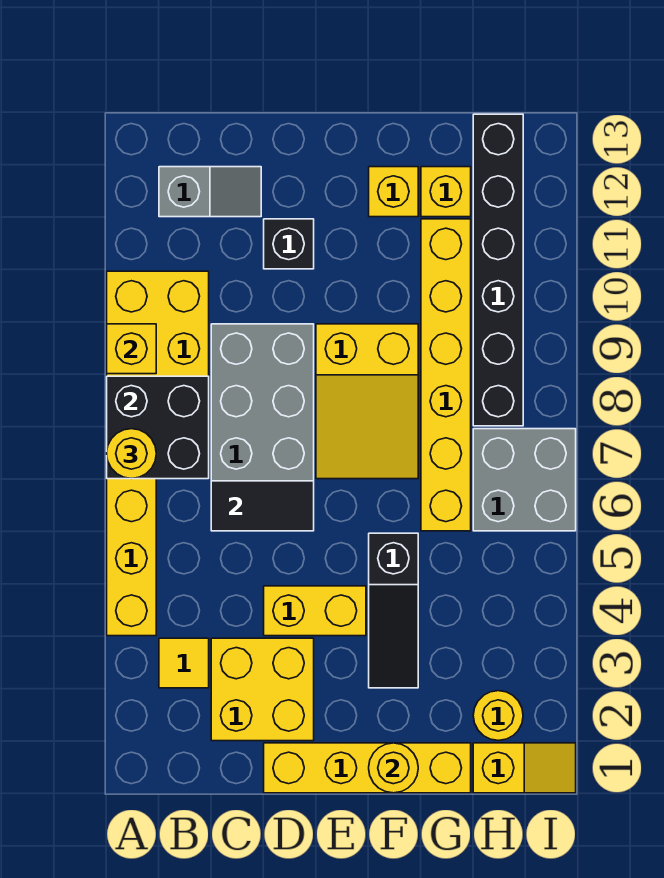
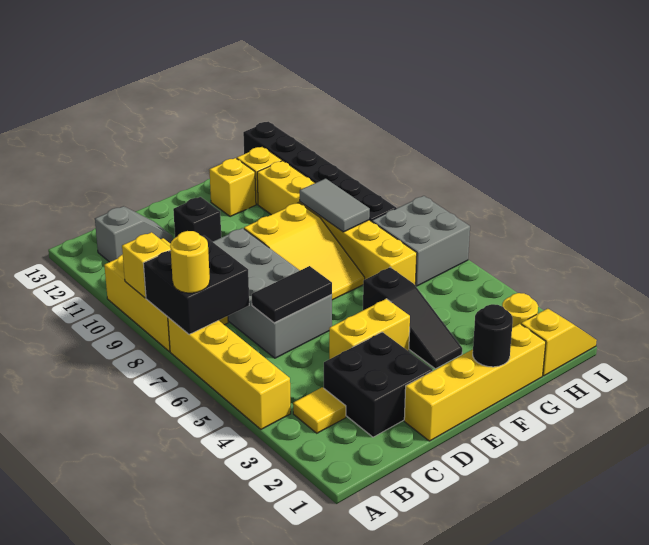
yellow 2x2 brick [211,638,314,741] -> black 2x2 brick [324,332,433,437]
yellow 1x1 round brick [369,743,418,793] -> black 1x1 round brick [473,304,513,367]
none -> grey 1x2 tile [300,179,370,232]

